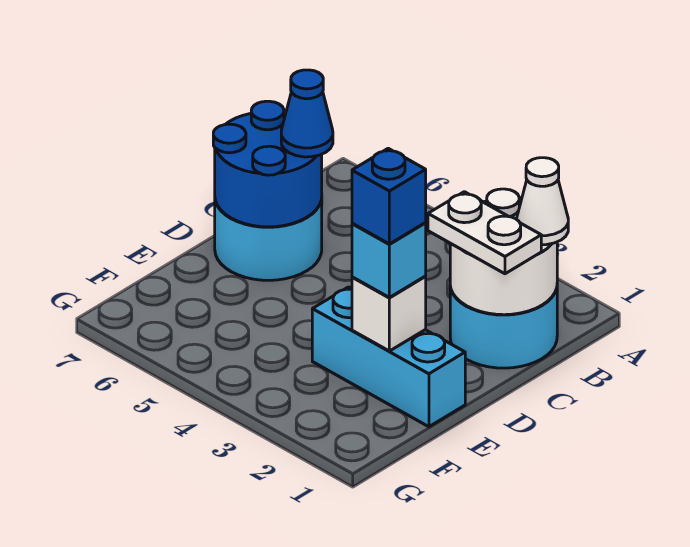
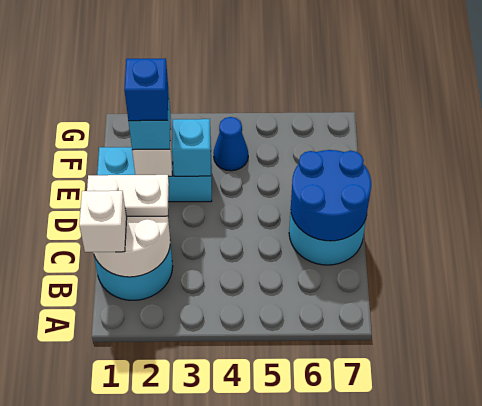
white 1x1 cone [517,158,568,245] -> white 1x1 brick [79,191,127,252]
blue 1x1 cone [281,70,333,157] -> blue 1x1 cone moved to [213,117,248,171]
none -> cyan 1x1 brick [172,119,211,176]

